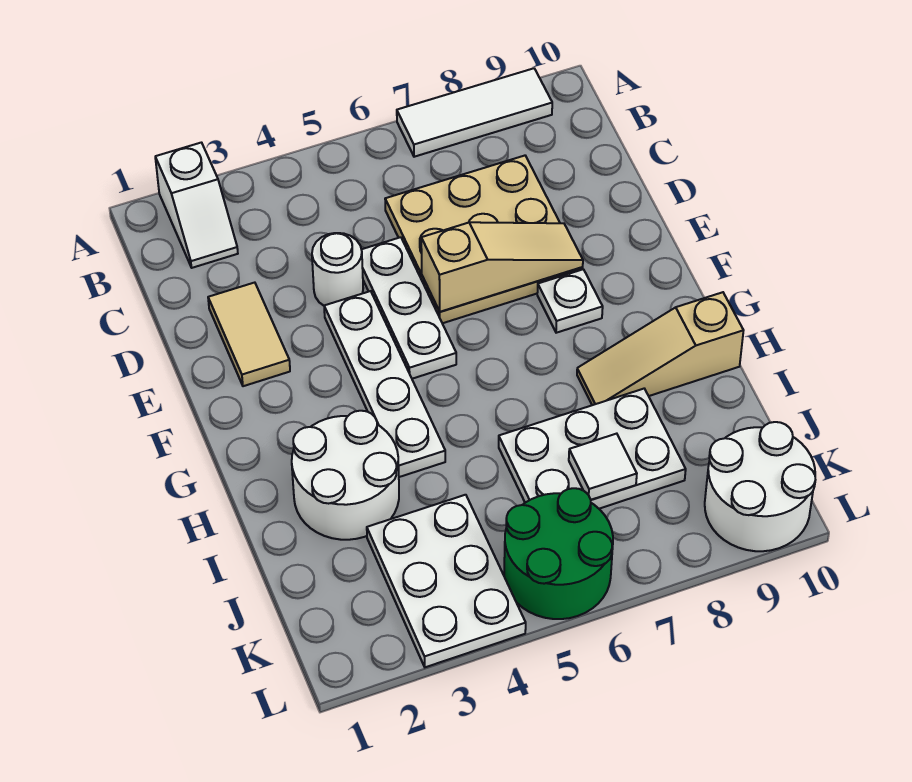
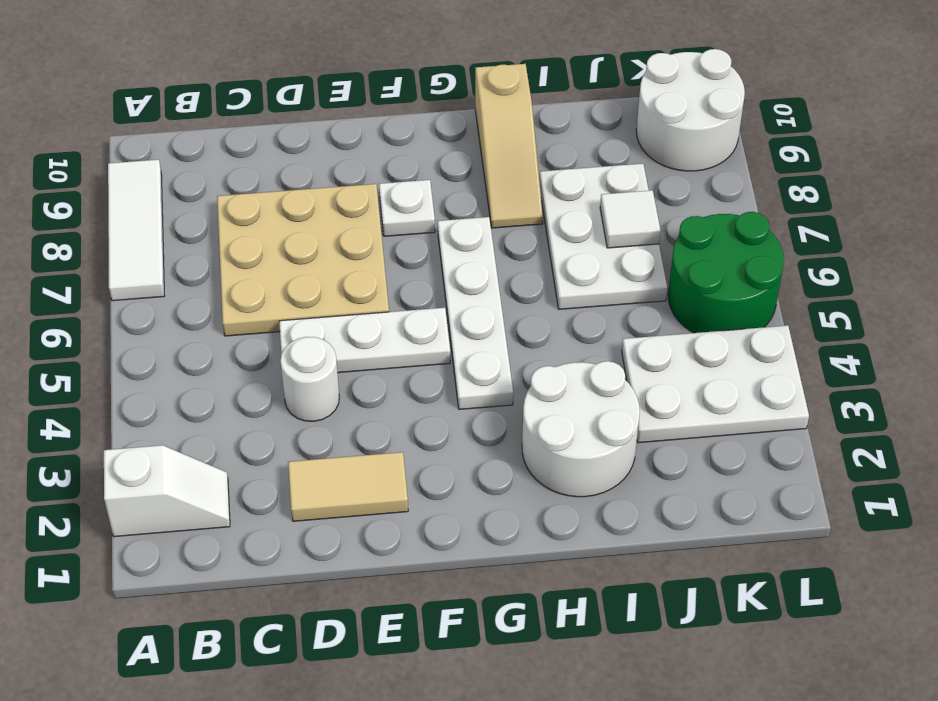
white 1x4 plate [324,291,445,477] -> white 1x4 plate turned to [438,217,513,409]
tan 1x3 slope [421,222,583,312] -> none

